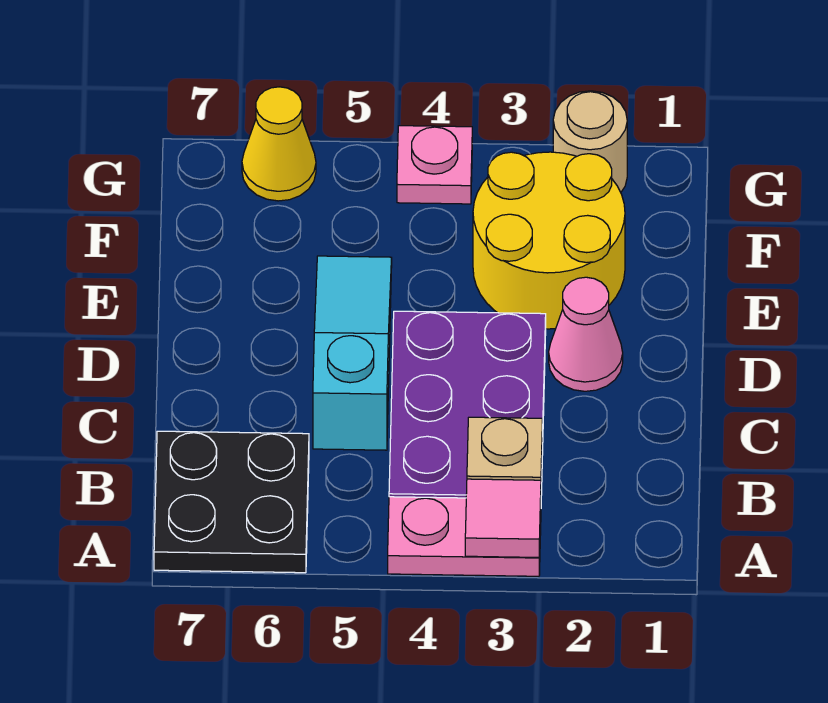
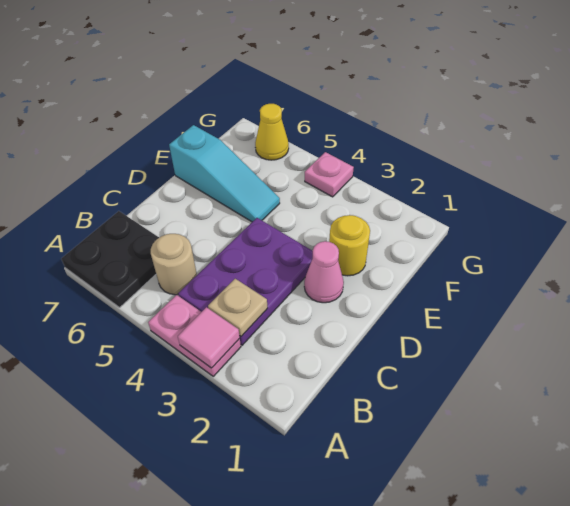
cyan 1x3 slope [313,256,392,450] -> cyan 1x3 slope turned to [169,125,280,222]
yellow 2x2 round brick [473,152,625,329] -> yellow 1x1 round brick [329,215,370,276]
tan 1x1 round brick [553,91,627,192] -> tan 1x1 round brick moved to [151,234,197,295]

